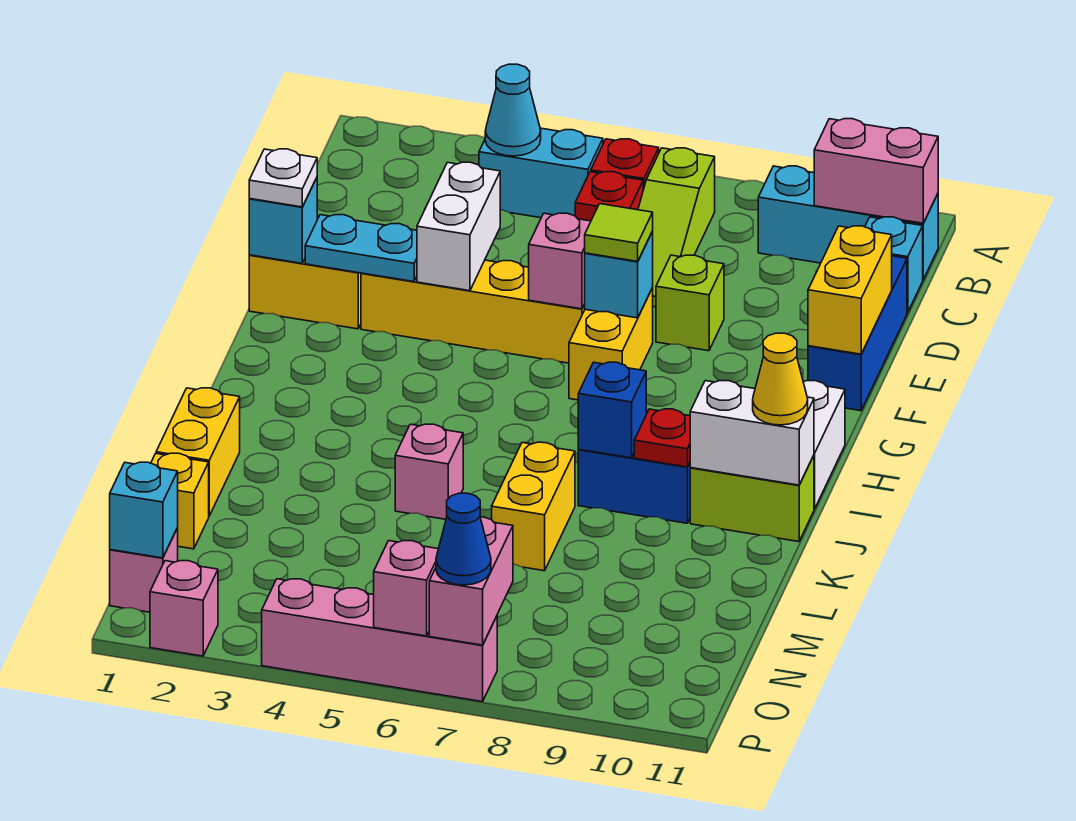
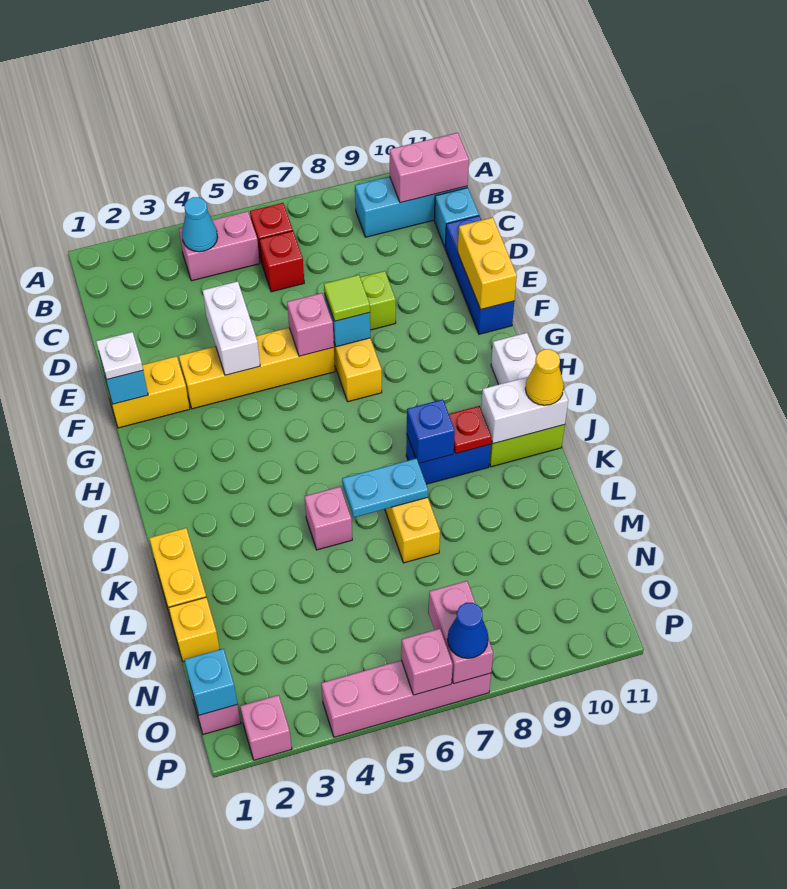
cyan 1x2 brick [479,128,603,218] -> pink 1x2 brick [179,211,260,281]
lime 1x3 slope [638,148,715,307] -> none
cyan 1x2 plate [305,215,417,282] -> cyan 1x2 plate moved to [342,458,428,517]

